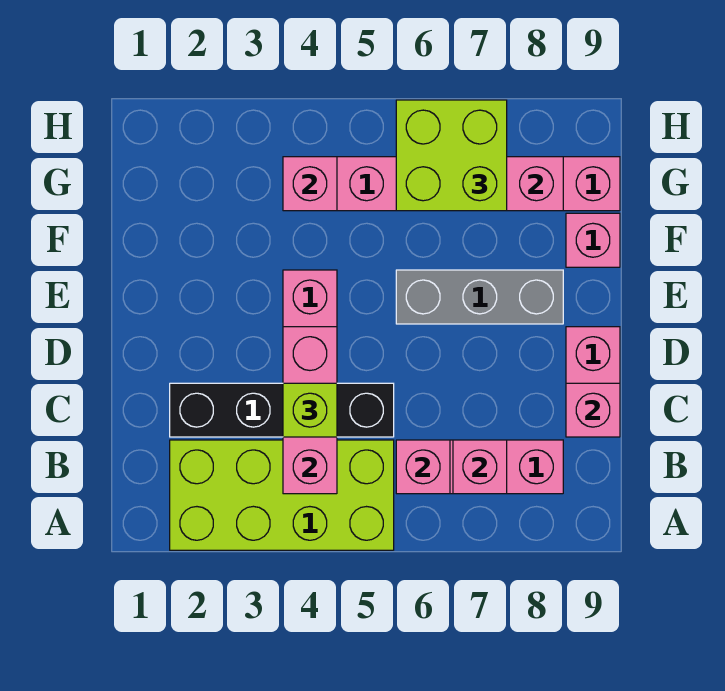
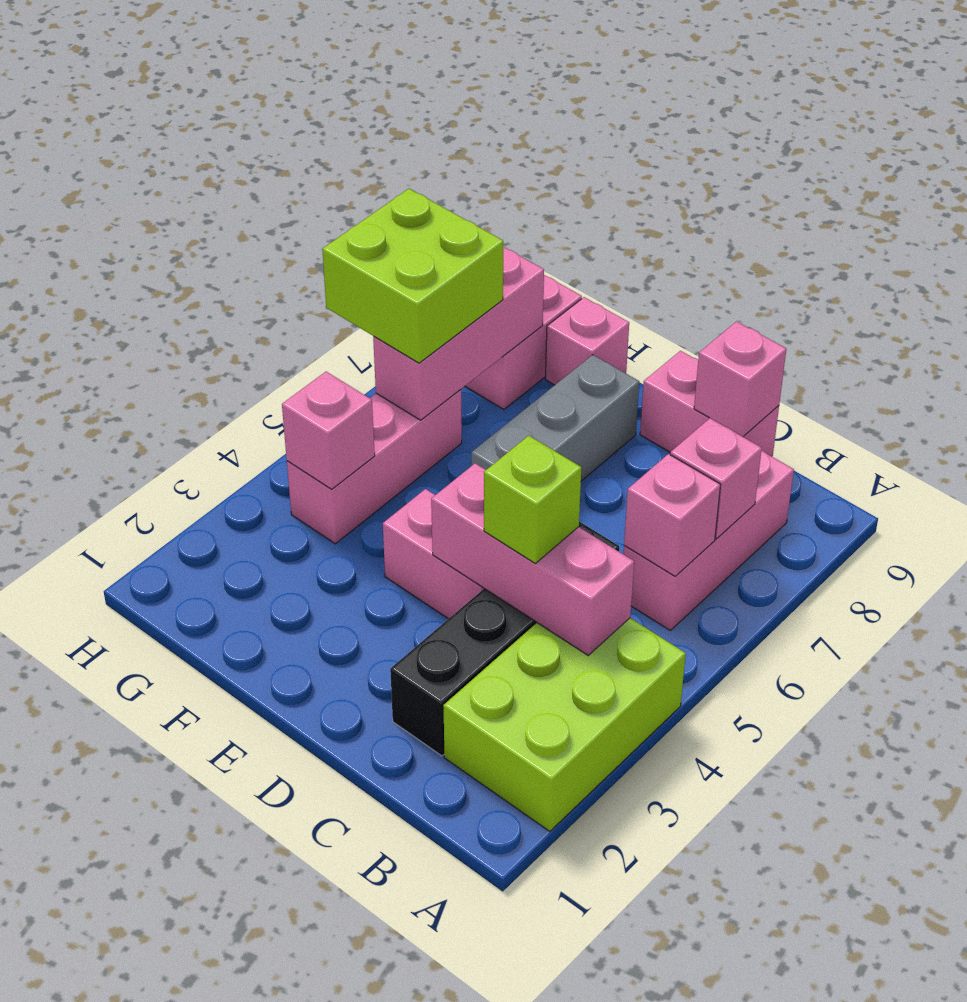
lime 2x4 brick [170,440,394,550] -> lime 2x3 brick [443,618,686,831]

